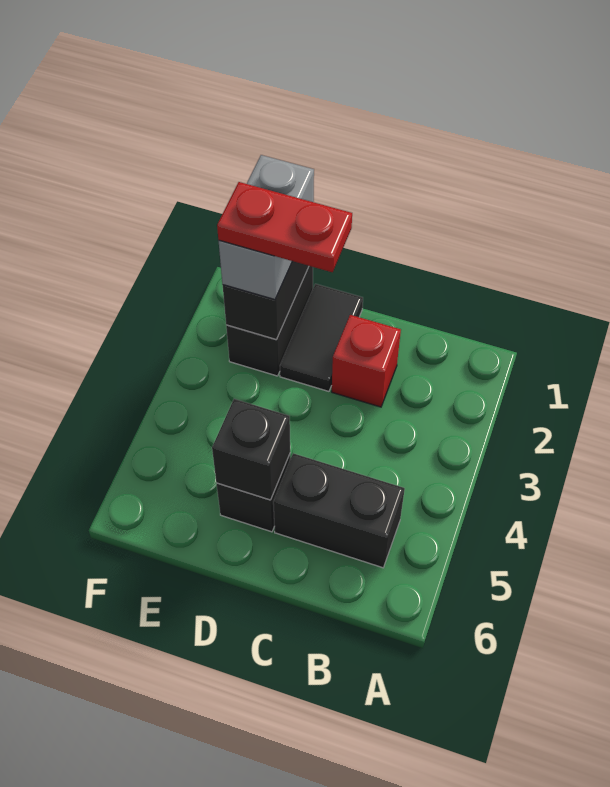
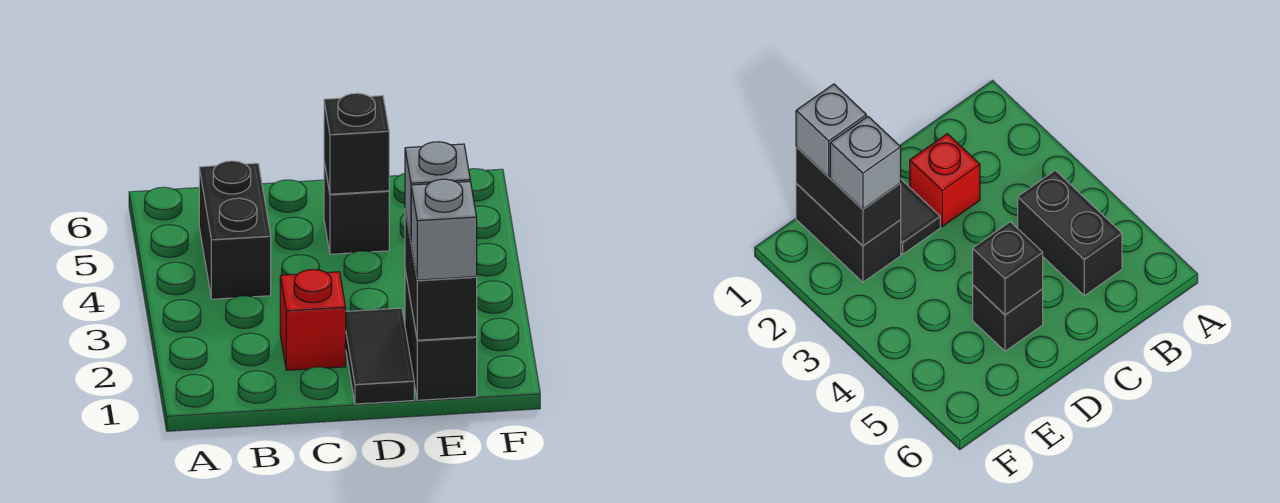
black 1x2 brick [273,453,405,568] -> black 1x2 brick turned to [199,161,271,299]
red 1x2 plate [217,182,352,272] -> none

